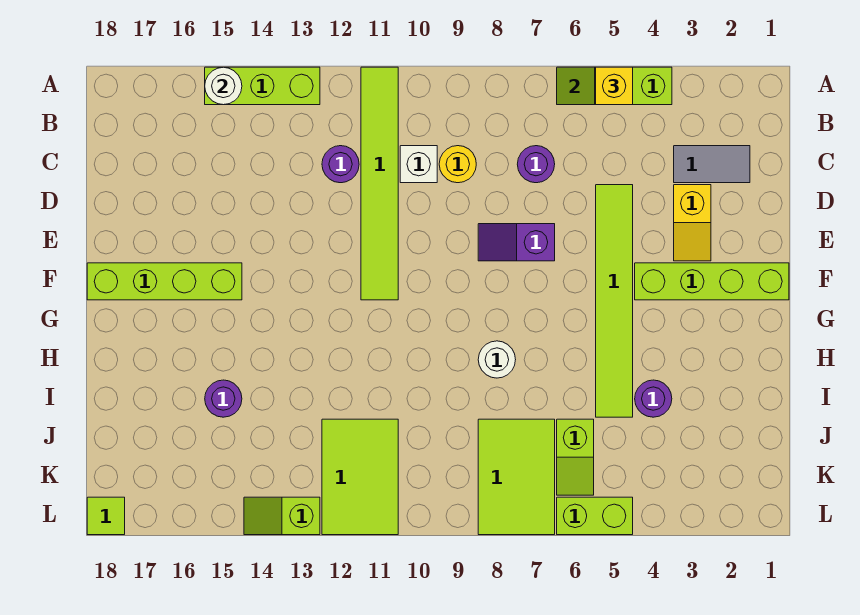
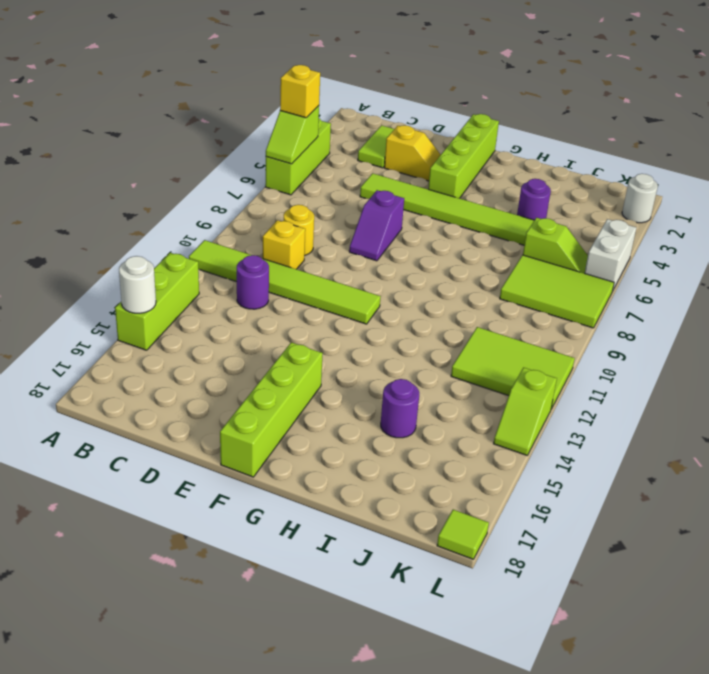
grey 1x2 tile [674,146,750,183] -> lime 1x2 tile [358,125,394,168]
purple 1x1 round brick [517,146,555,183] -> none
white 1x1 brick [400,146,437,183] -> yellow 1x1 brick [263,220,305,269]
white 1x1 round brick [478,341,516,378] -> white 1x1 round brick moved to [622,174,658,223]
lime 1x2 brick [557,497,633,535] -> white 1x2 brick [585,219,636,290]

